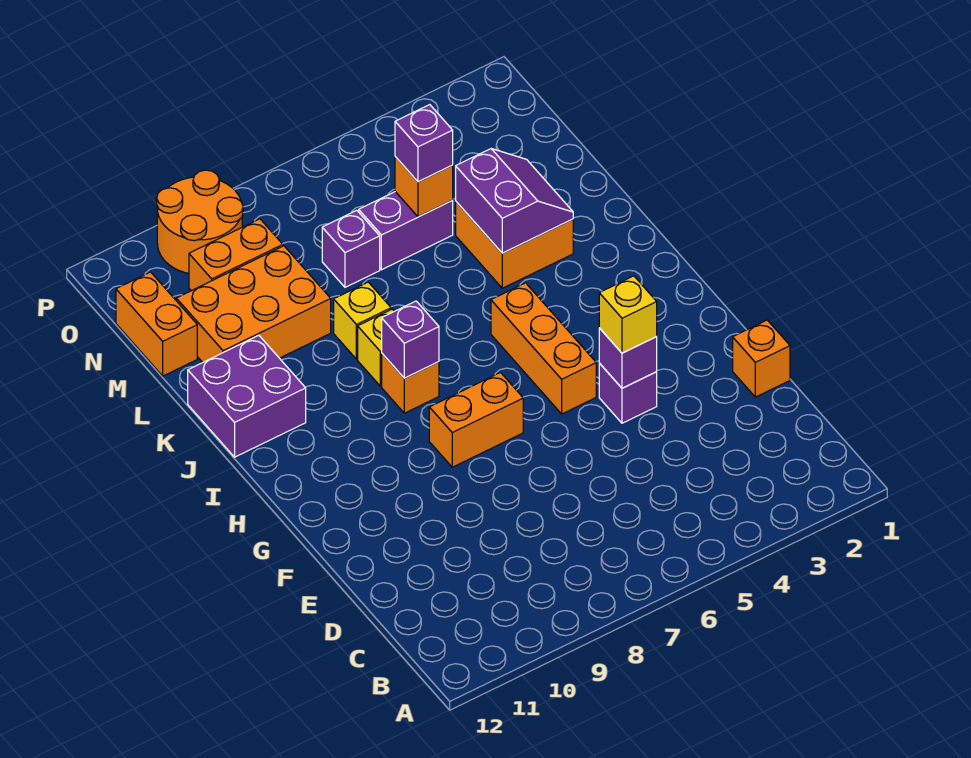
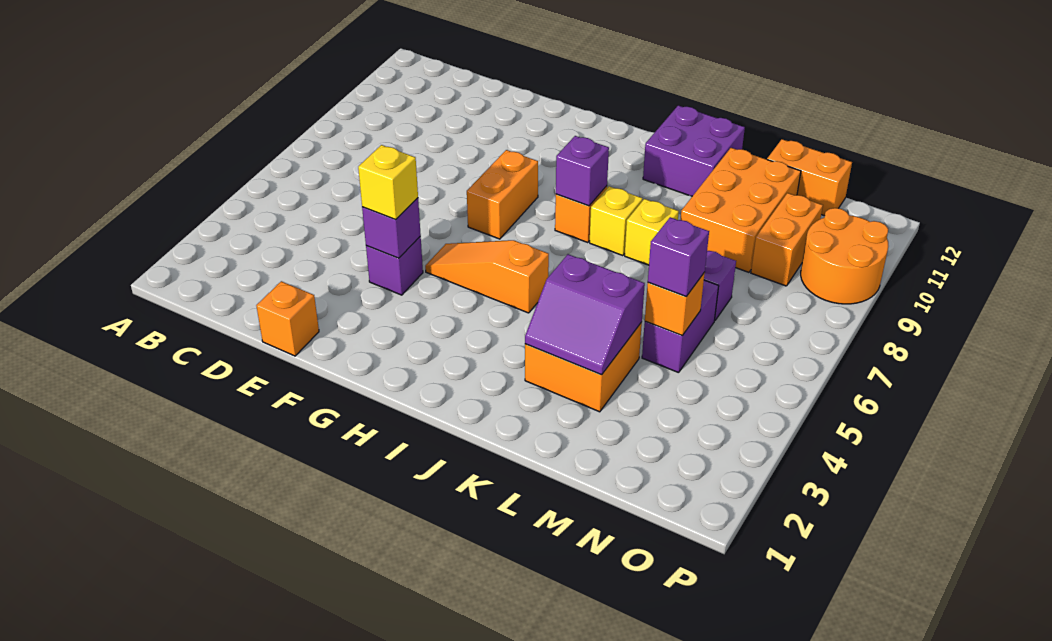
orange 1x3 brick [491,283,596,414] -> orange 1x3 slope [425,240,549,313]

